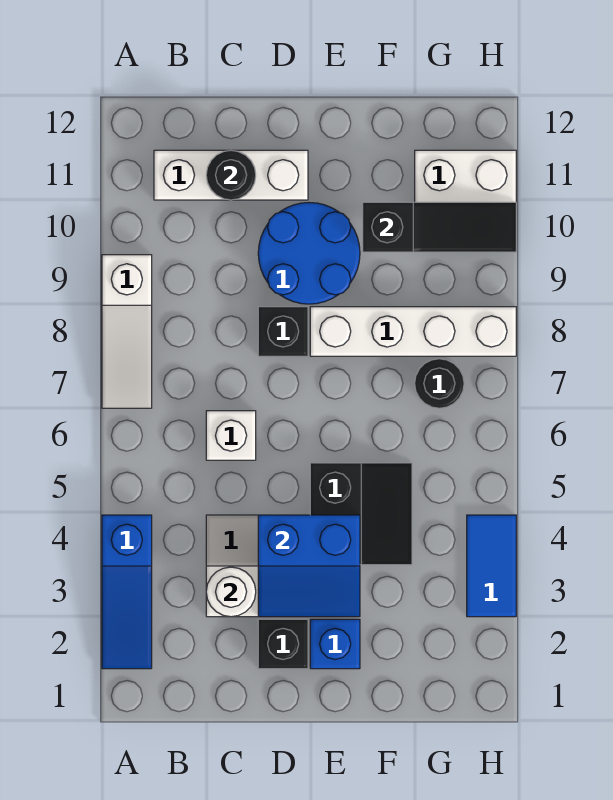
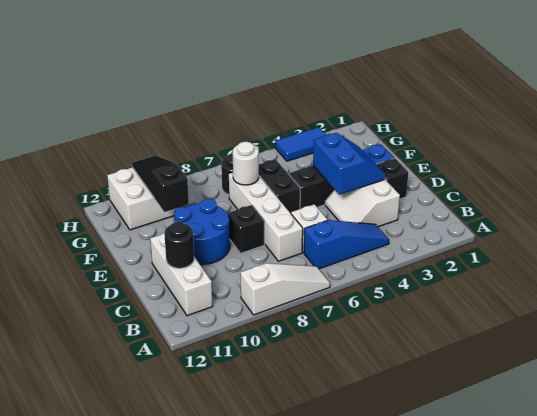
blue 1x3 slope [102,515,152,669] -> blue 1x3 slope moved to [304,220,389,269]
white 1x1 round brick [206,567,256,617] -> white 1x1 round brick moved to [233,142,259,185]
none -> black 1x2 brick [259,159,300,213]
white 1x4 brick [310,307,516,356] -> white 1x4 brick moved to [229,173,303,261]

